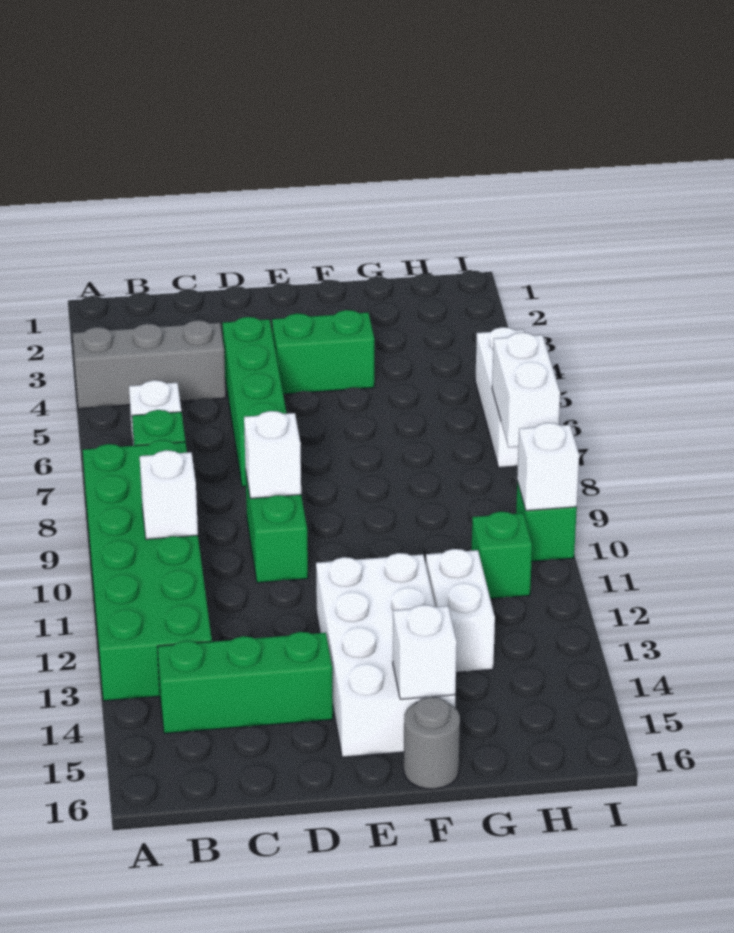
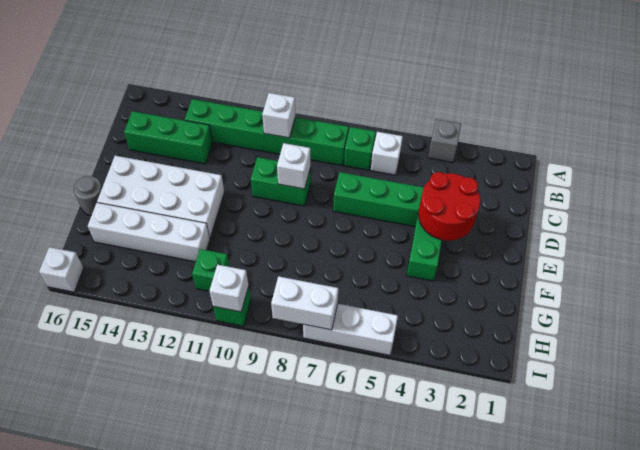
grey 1x3 brick [73,320,226,409] -> grey 1x1 brick [428,119,461,162]
green 2x6 brick [83,440,212,701] -> green 1x6 brick [185,99,349,166]
green 1x3 brick [157,632,333,733] -> green 1x3 brick turned to [124,111,213,164]
none -> red 2x2 round brick [418,172,481,241]
white 1x1 brick [393,605,457,699] -> white 1x1 brick moved to [39,247,84,292]
white 1x2 brick [426,549,495,672] -> white 1x4 brick [88,203,210,262]

